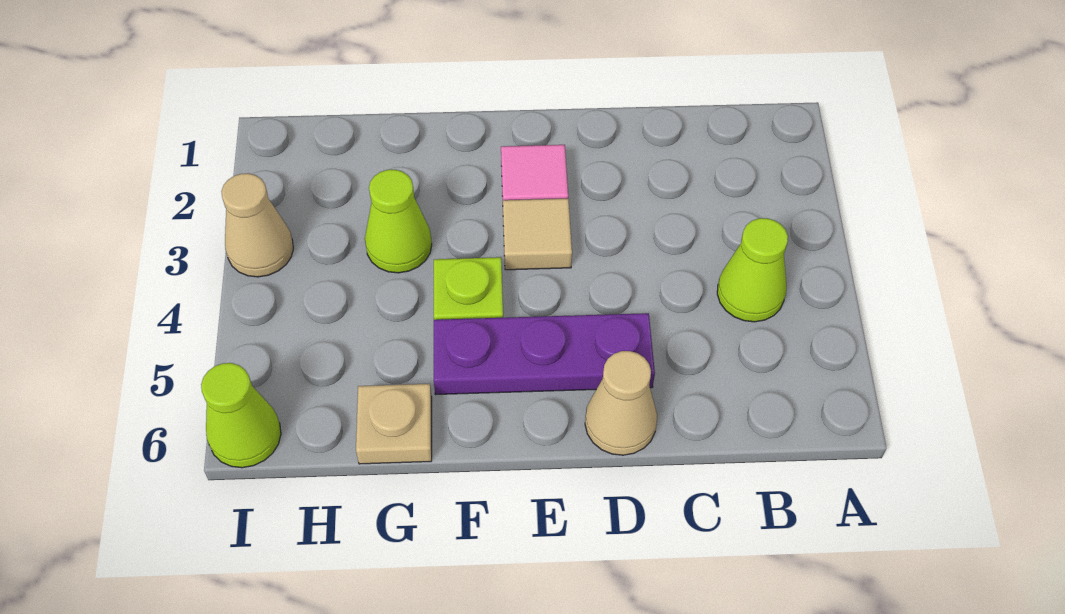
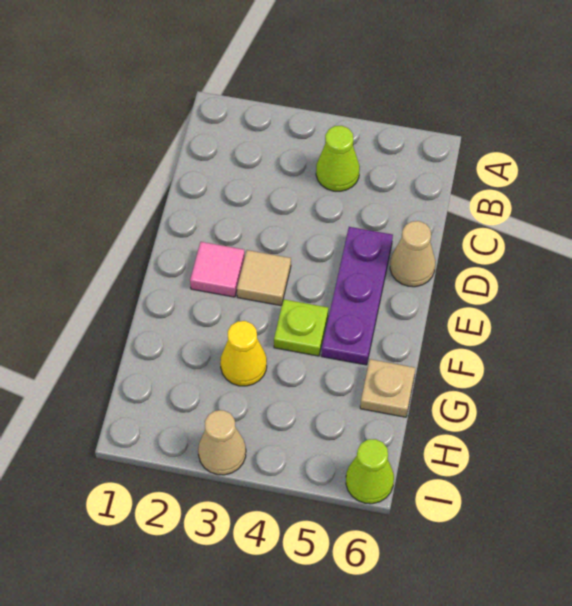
lime 1x1 cone [365,170,432,273] -> yellow 1x1 cone [220,321,267,386]

